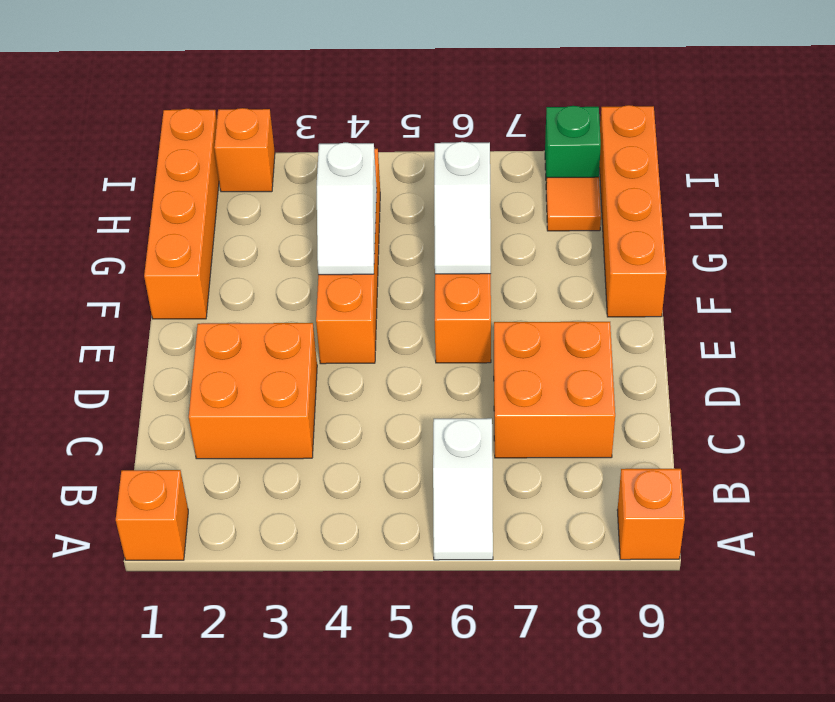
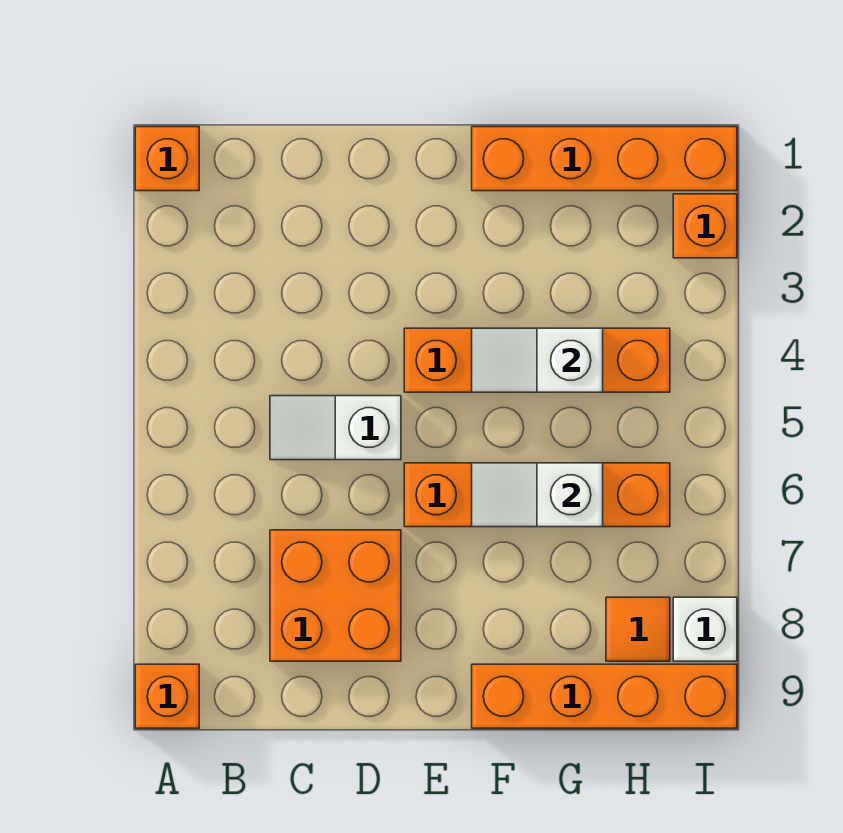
white 1x2 slope [433,418,493,560] -> white 1x2 slope moved to [270,396,401,460]
orange 2x2 brick [189,323,317,459] -> none
green 1x1 brick [545,106,601,183] -> white 1x1 brick [673,597,737,661]

